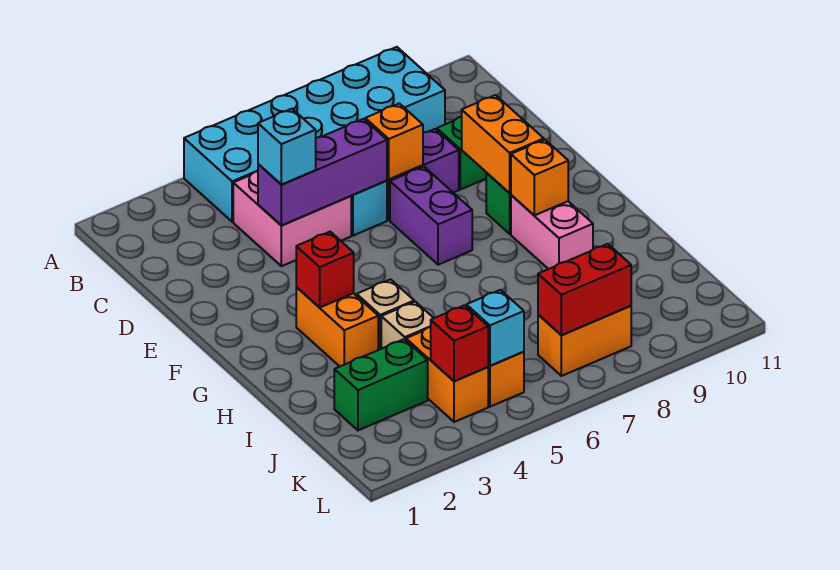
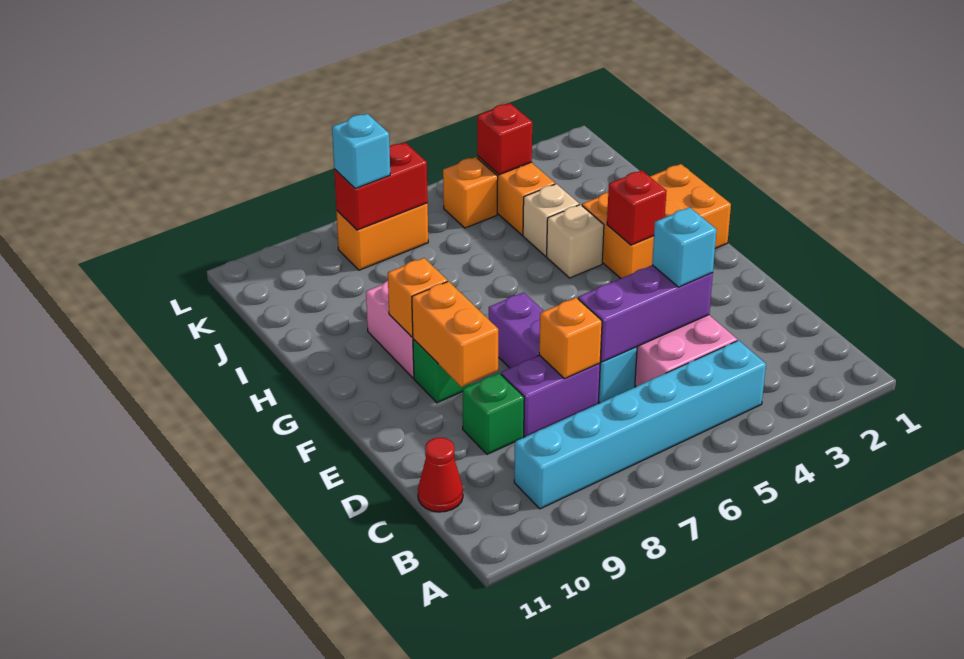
cyan 2x6 brick [184,47,445,222] -> cyan 1x6 brick [514,340,766,509]
none -> red 1x1 cone [418,438,463,512]
orange 1x2 brick [296,287,378,366] -> orange 2x3 brick [582,164,731,278]
green 1x2 brick [334,339,428,430] -> none
cyan 1x1 brick [466,290,524,366] -> cyan 1x1 brick moved to [332,114,390,188]

